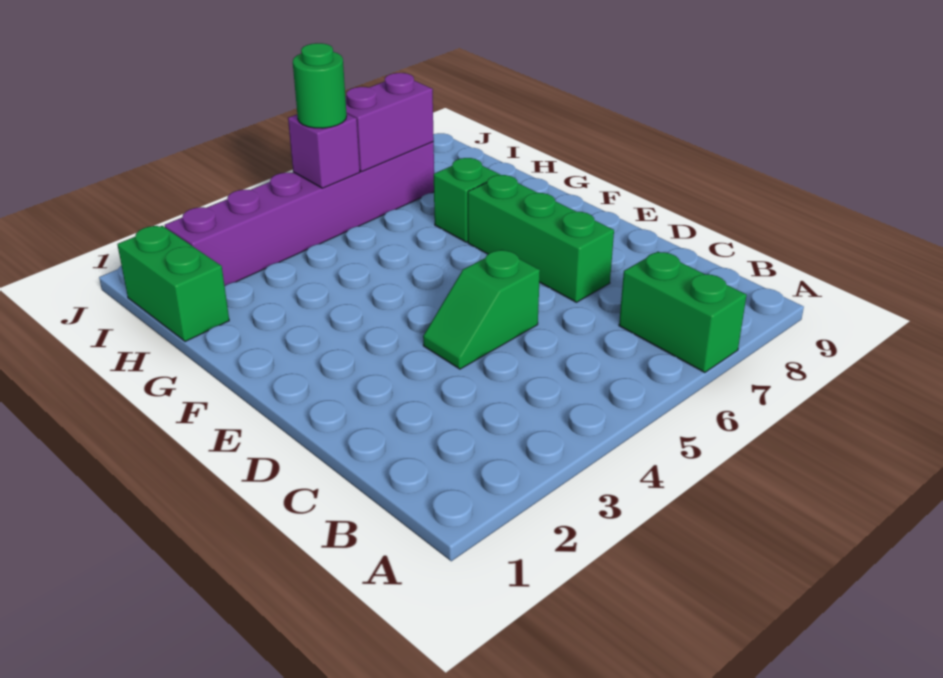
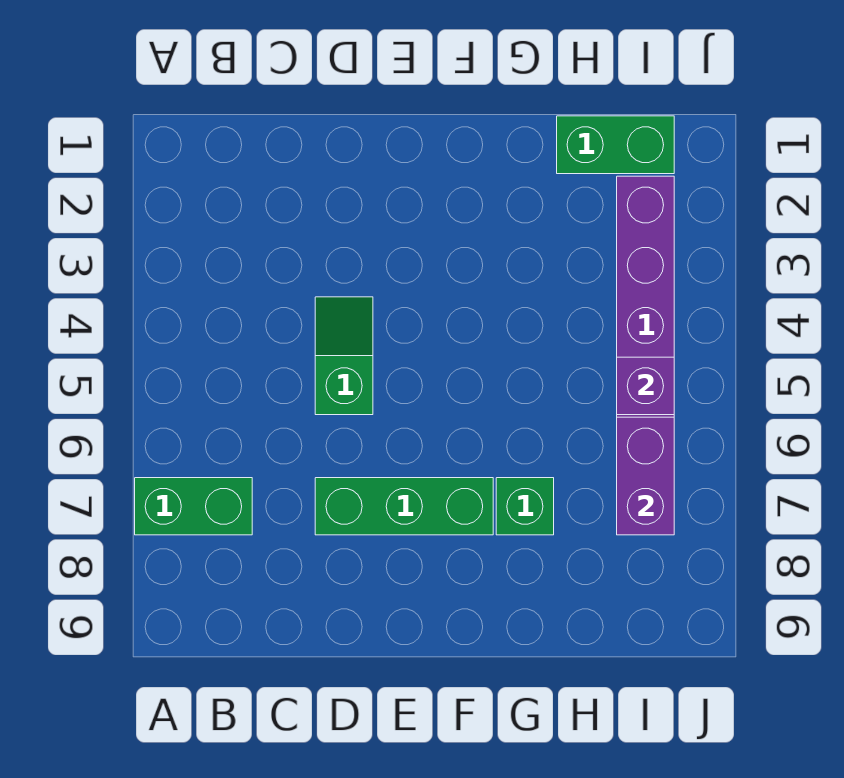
green 1x1 round brick [293,43,347,128] -> none

